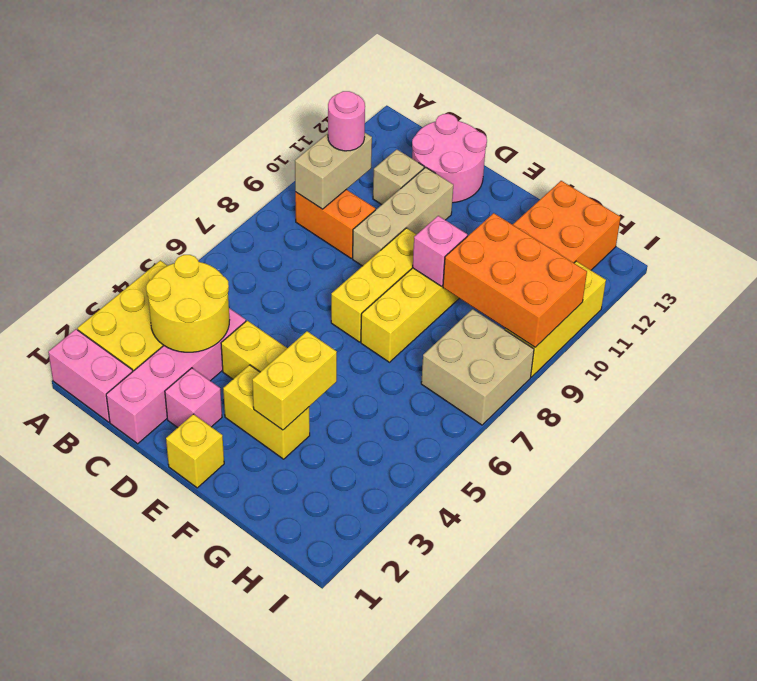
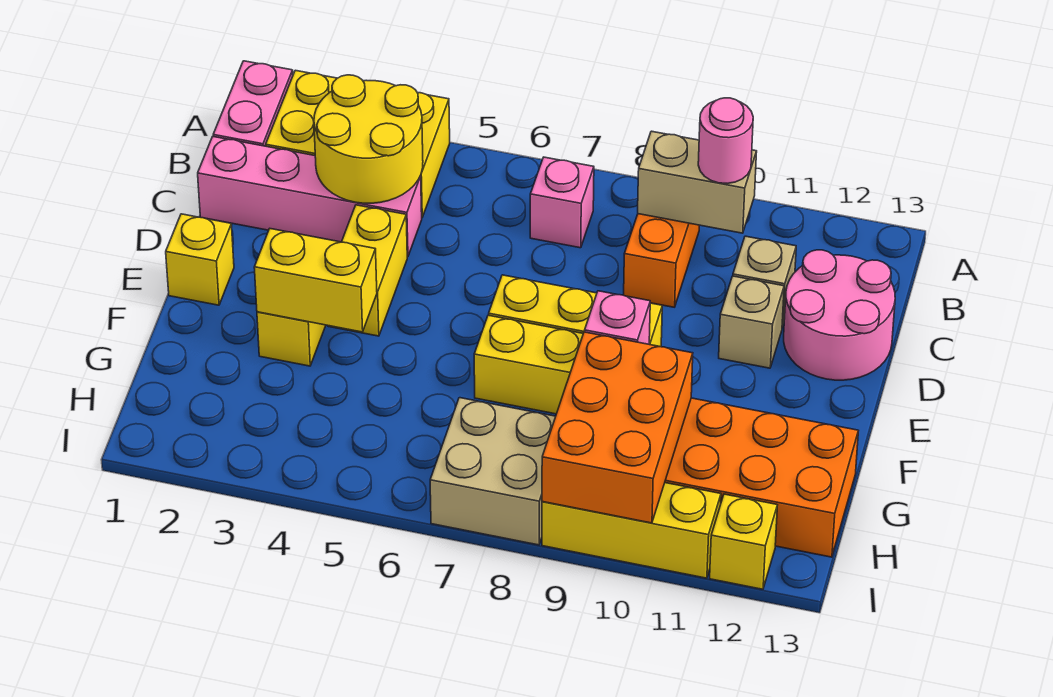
pink 1x1 brick [165,368,222,428] -> pink 1x1 brick moved to [530,157,594,248]
tan 1x3 brick [353,167,453,266] -> tan 1x1 brick [719,276,784,368]
none -> yellow 1x1 brick [710,494,777,589]

